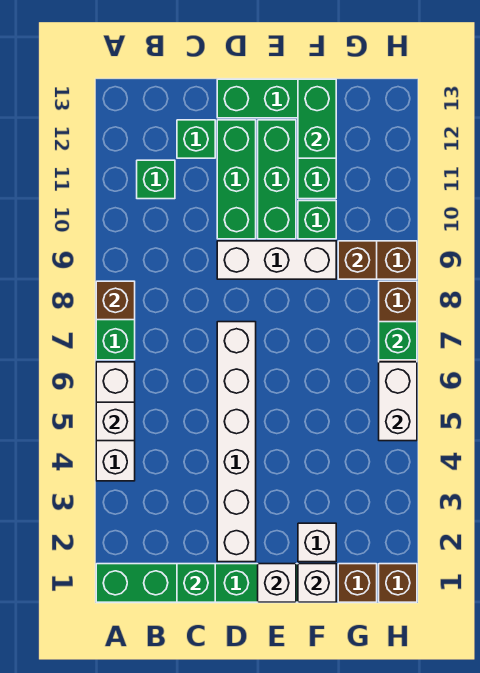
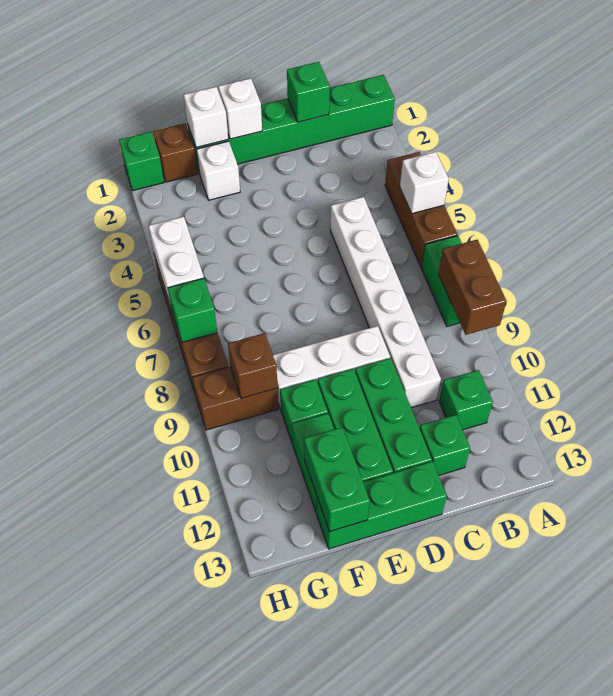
white 1x3 brick [96,362,135,481] -> brown 1x3 brick [385,152,457,267]
brown 1x1 brick [96,281,135,320] -> brown 1x2 brick [438,240,506,335]
white 1x6 brick [217,322,256,562] -> white 1x6 brick moved to [330,197,441,408]
brown 1x1 brick [379,564,417,602] -> green 1x1 brick [119,132,164,191]

